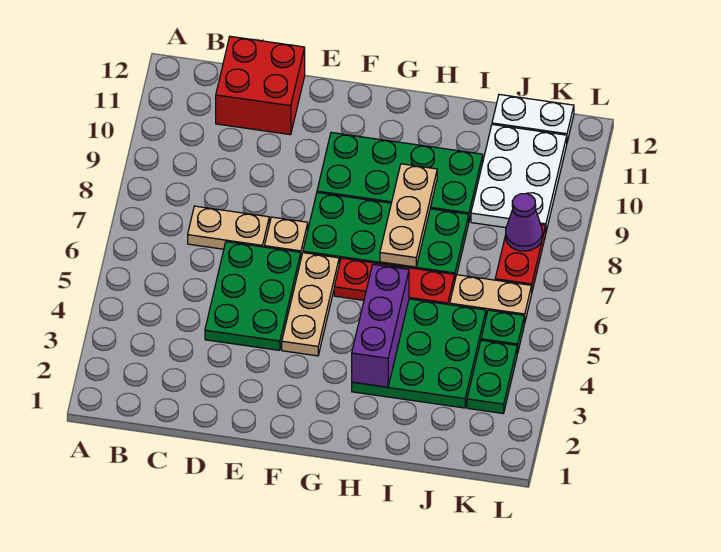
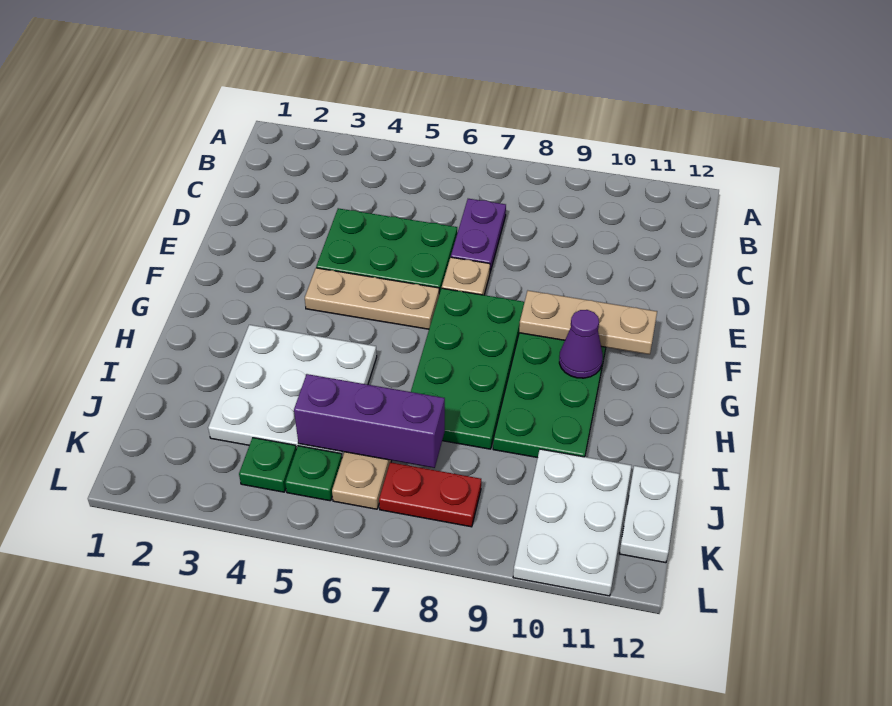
tan 1x2 plate [188,206,269,249] -> purple 1x2 plate [451,199,506,272]
red 2x2 brick [216,36,305,135] -> none
red 1x3 plate [334,258,455,305] -> none
green 3x3 plate [352,299,486,408] -> white 3x3 plate [208,325,377,458]
purple 1x3 brick [352,265,409,387] -> purple 1x3 brick moved to [294,374,445,468]
tan 1x3 plate [380,164,437,267] -> tan 1x3 plate moved to [519,291,657,354]
white 2x3 plate [471,125,567,231] -> white 2x3 plate turned to [513,449,632,596]
green 1x2 plate [467,340,517,413] -> green 1x1 plate [239,438,296,492]
purple 1x1 cone [506,194,542,251] -> purple 1x1 cone moved to [559,310,603,378]

